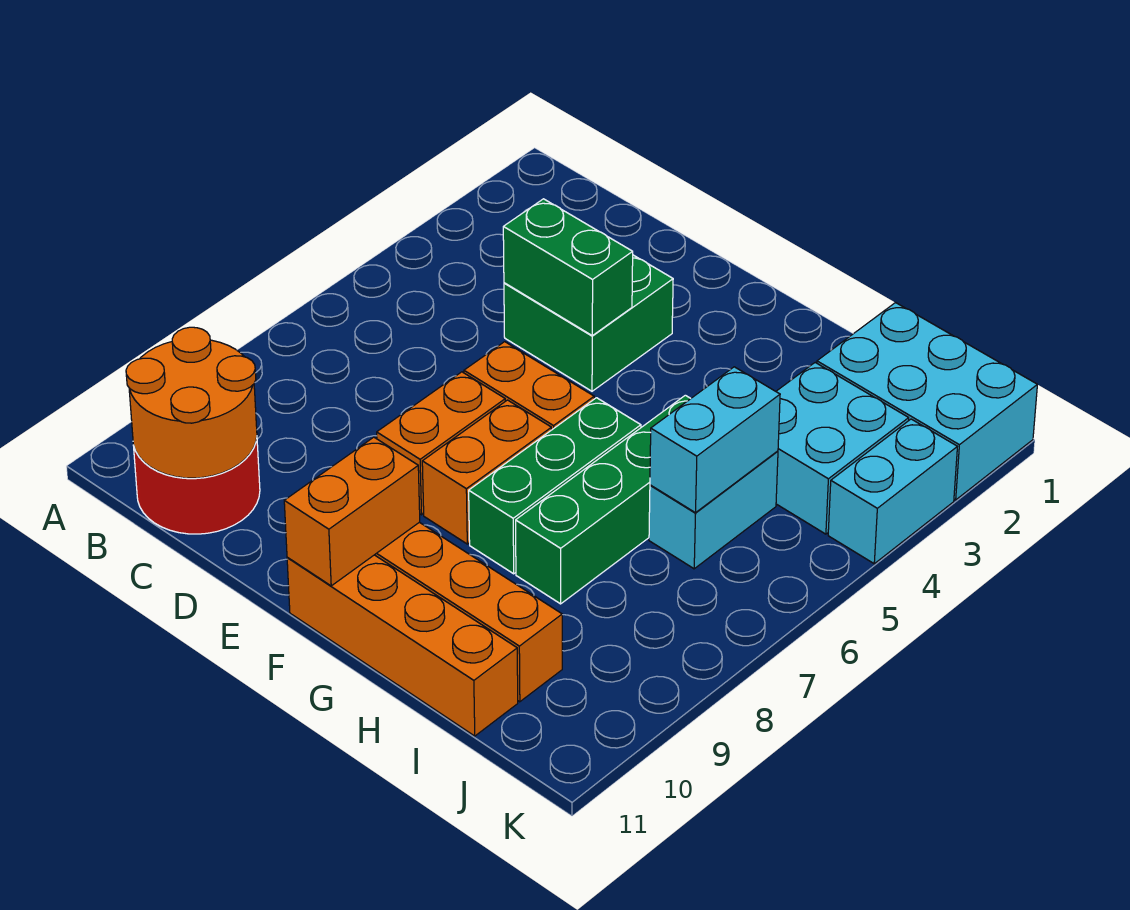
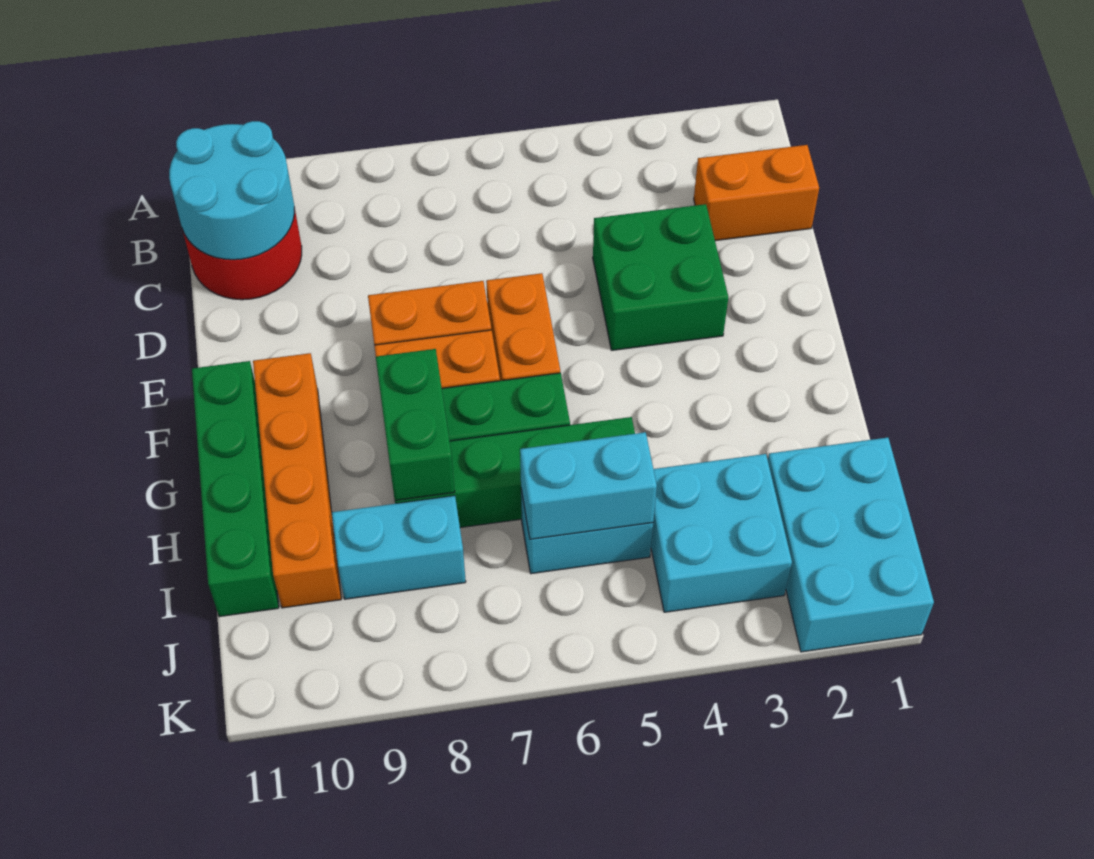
orange 2x2 round brick [126,327,257,478] -> cyan 2x2 round brick [169,121,294,260]
green 1x2 brick [503,199,633,336] -> green 1x2 brick moved to [376,349,455,501]
orange 1x2 brick [284,437,420,586] -> orange 1x2 brick moved to [694,145,819,241]
orange 1x4 brick [287,555,518,736] -> green 1x4 brick [192,361,279,617]
cyan 1x2 brick [828,419,957,564] -> cyan 1x2 brick moved to [332,496,466,599]

